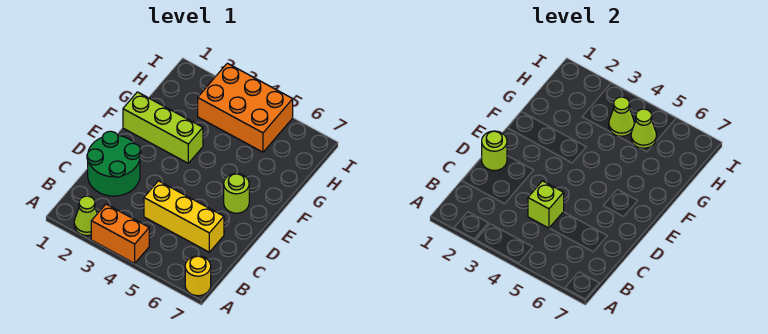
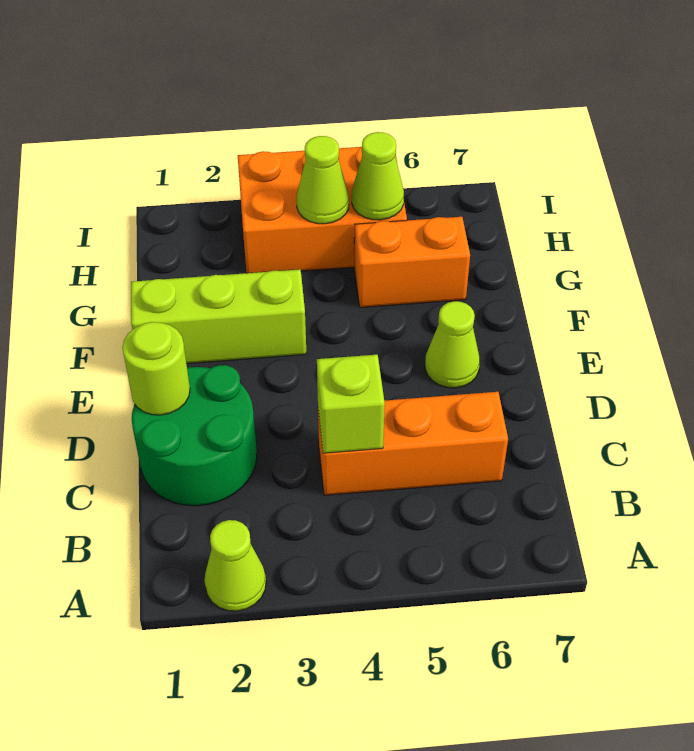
orange 1x2 brick [91,204,149,263] -> orange 1x2 brick moved to [354,217,470,307]
yellow 1x1 round brick [185,256,211,296] -> none
yellow 1x3 brick [144,181,224,252] -> orange 1x3 brick [318,392,508,495]
lime 1x1 round brick [224,174,249,213] -> lime 1x1 cone [425,301,480,388]

